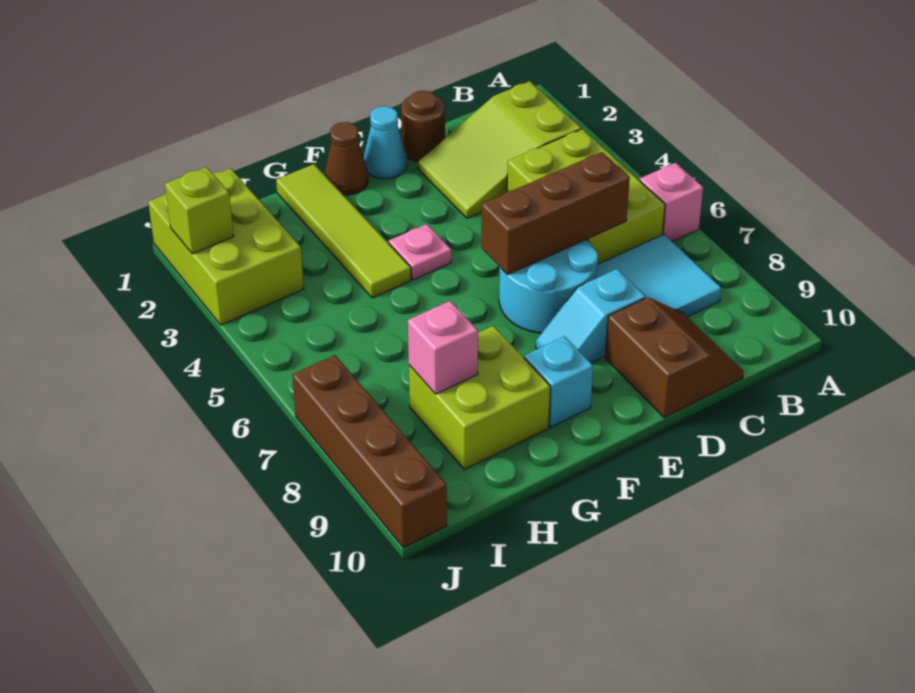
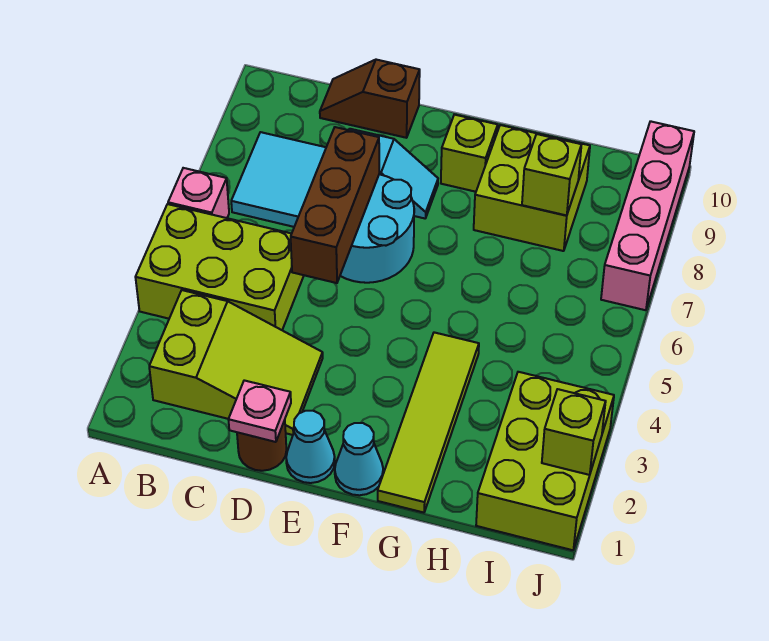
lime 2x3 brick [507,129,665,264] -> lime 2x3 brick turned to [135,204,304,330]
brown 1x3 brick [481,152,630,275] -> brown 1x3 brick turned to [291,127,379,283]
brown 2x2 slope [605,297,744,418] -> brown 1x2 slope [320,60,420,138]
brown 1x1 cone [325,122,368,195] -> cyan 1x1 cone [335,423,383,495]
pink 1x1 plate [389,224,451,280] -> pink 1x1 plate moved to [228,380,291,442]
cyan 1x1 brick [524,336,593,427] -> lime 1x1 brick [441,115,498,192]
pink 1x1 brick [408,301,478,394] -> lime 1x1 brick [522,134,581,216]
brown 1x4 brick [292,355,447,548] -> pink 1x4 brick [601,121,694,310]

